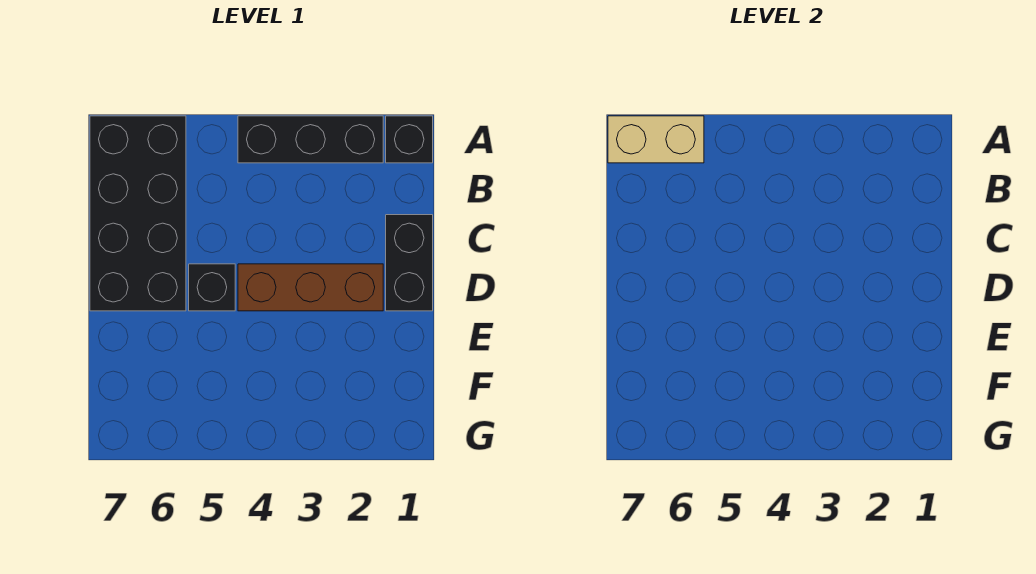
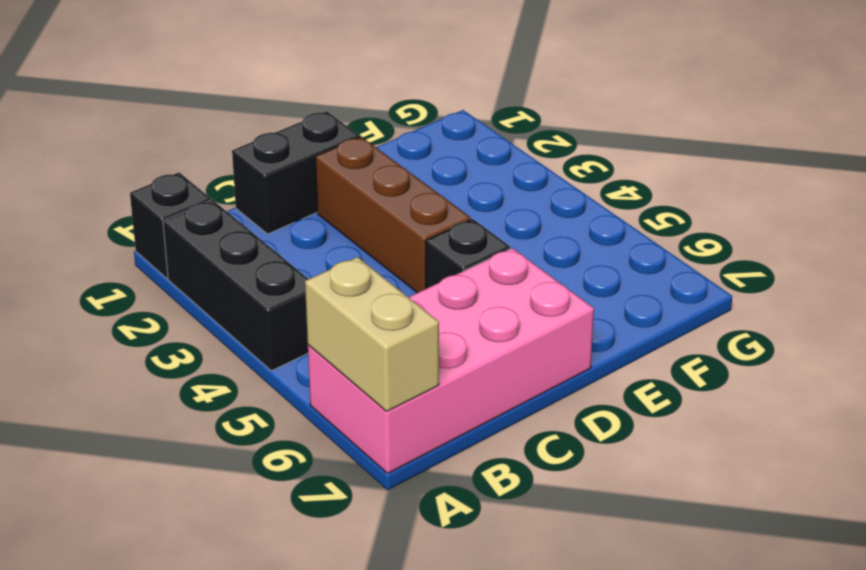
black 2x4 brick [90,116,186,311] -> pink 2x4 brick [308,248,594,473]

